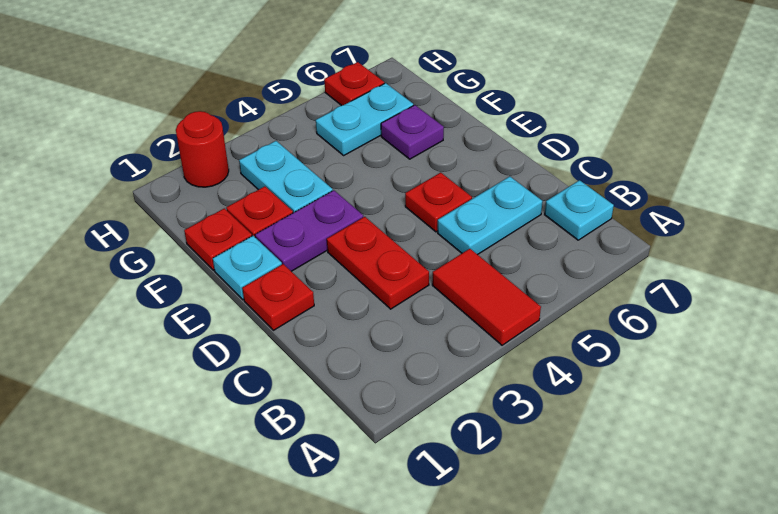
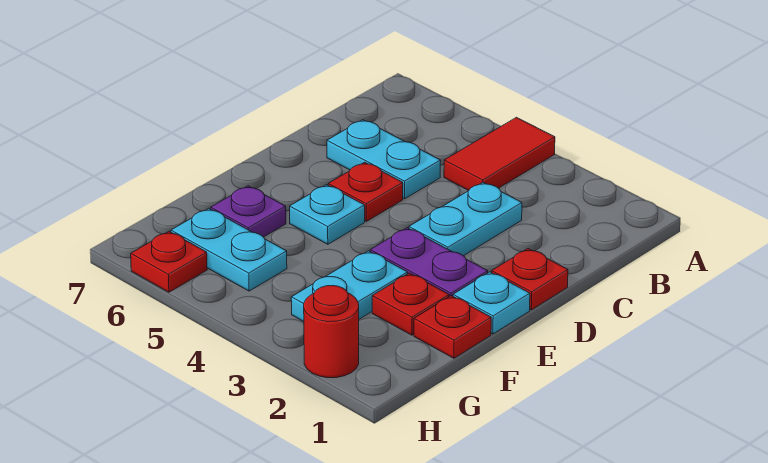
cyan 1x1 plate [545,180,614,240] -> cyan 1x1 plate moved to [290,185,365,244]
red 1x2 plate [327,217,429,309] -> cyan 1x2 plate [409,182,522,256]

